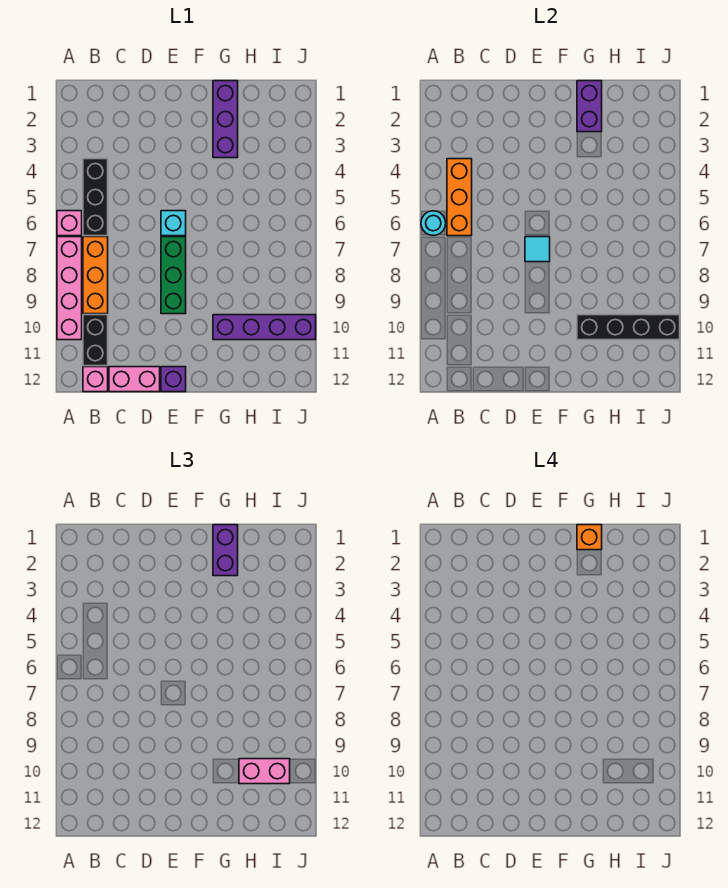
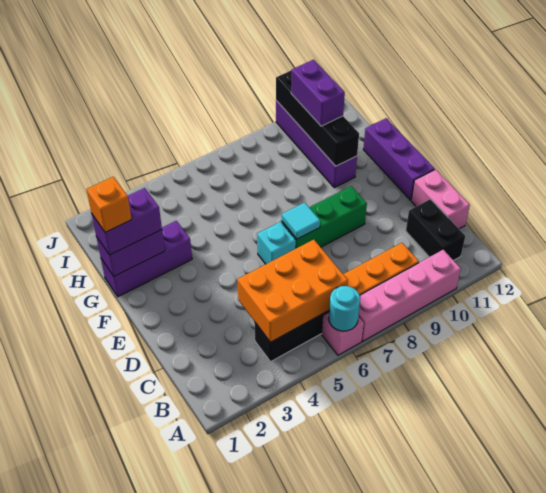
orange 1x3 brick [447,159,472,236] -> orange 2x3 brick [237,240,348,342]
black 1x2 brick [83,315,108,366] -> black 1x2 brick turned to [406,199,465,260]
pink 1x1 brick [83,367,108,392] -> none
purple 1x1 brick [161,367,186,392] -> purple 1x3 brick [363,118,435,200]
pink 1x2 brick [239,759,290,784] -> purple 1x2 brick [291,60,345,126]

